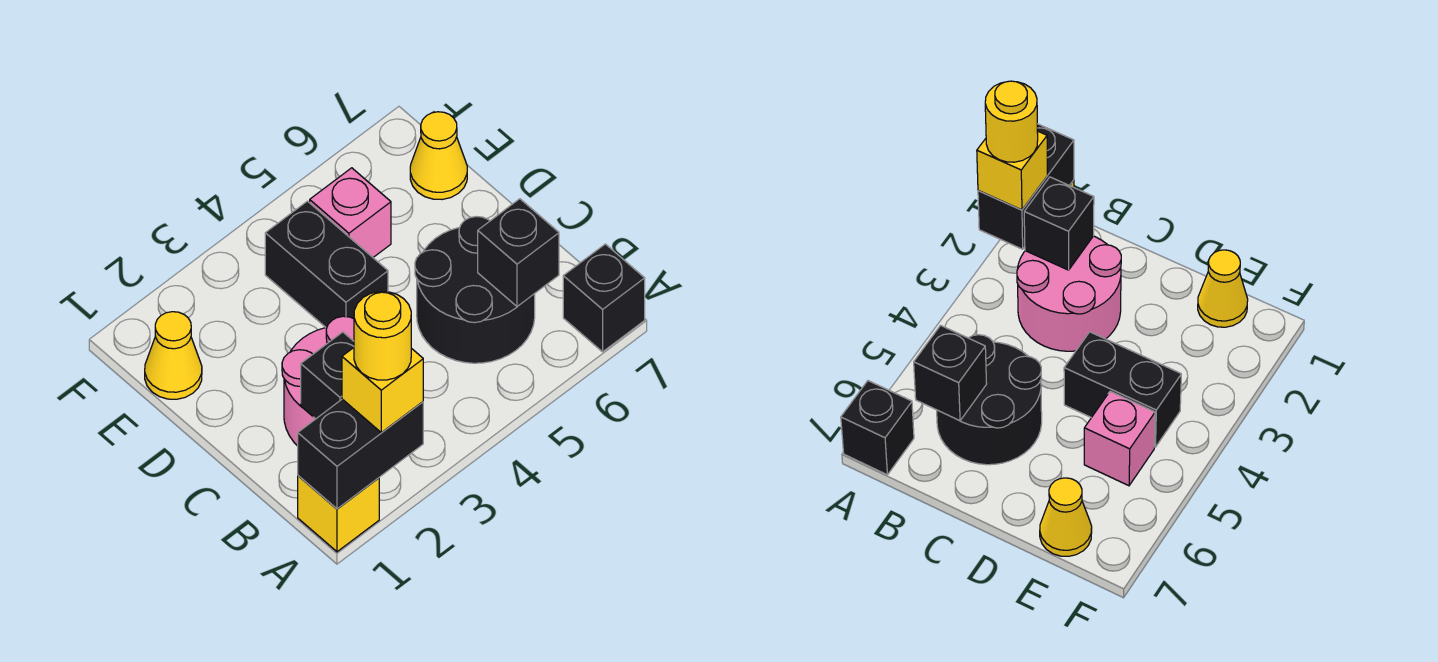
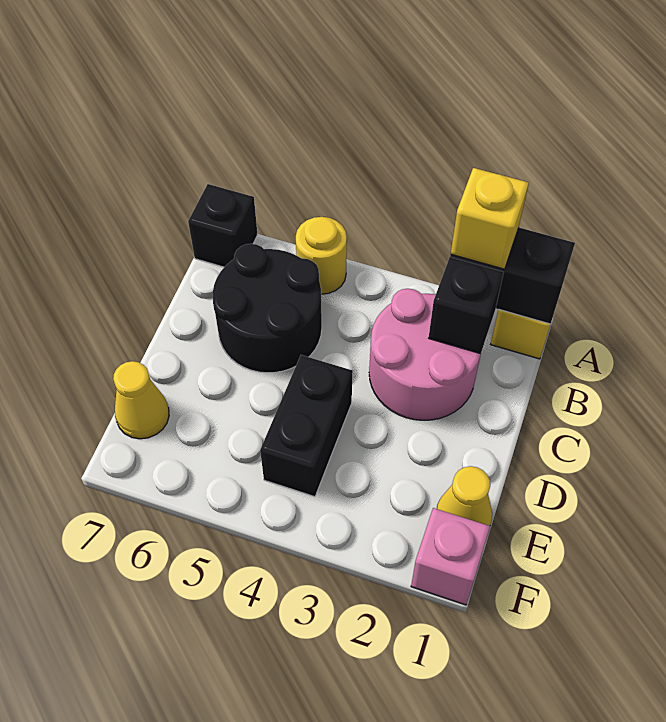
yellow 1x1 round brick [354,292,411,380] -> yellow 1x1 round brick moved to [296,217,347,294]
black 1x1 brick [478,199,559,307] -> none
pink 1x1 brick [310,168,391,257] -> pink 1x1 brick moved to [411,508,490,605]

